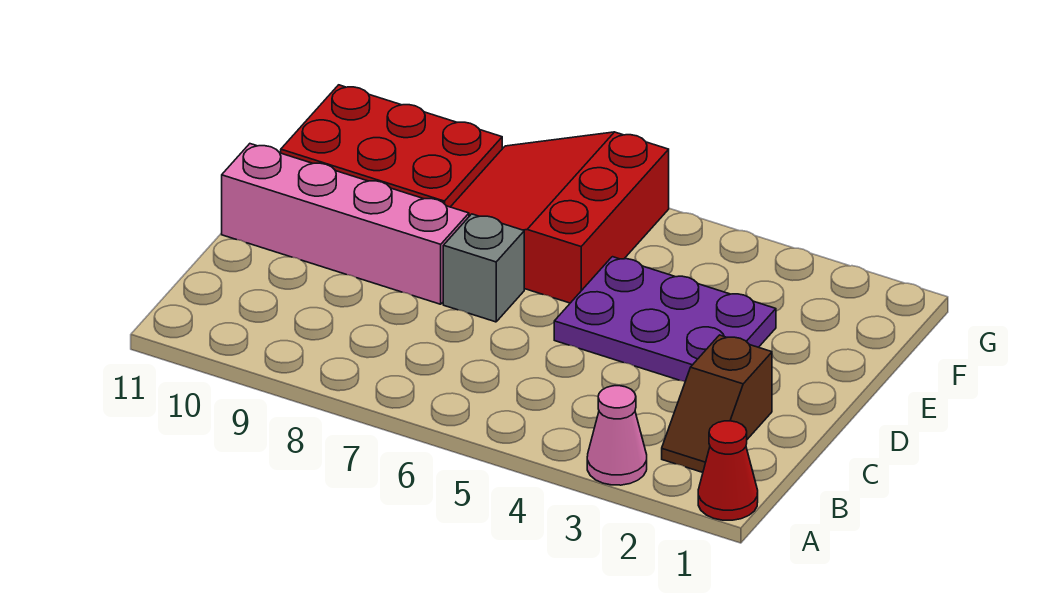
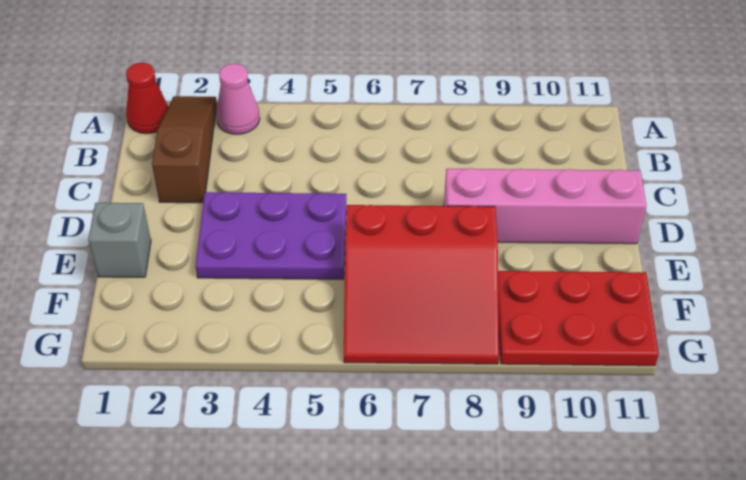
brown 1x2 slope [662,335,772,472] -> brown 1x3 slope [152,96,217,203]
grey 1x1 brick [443,214,524,322] -> grey 1x1 brick moved to [88,203,151,277]
red 3x3 slope [451,132,669,303] -> red 3x3 slope turned to [344,205,499,364]

